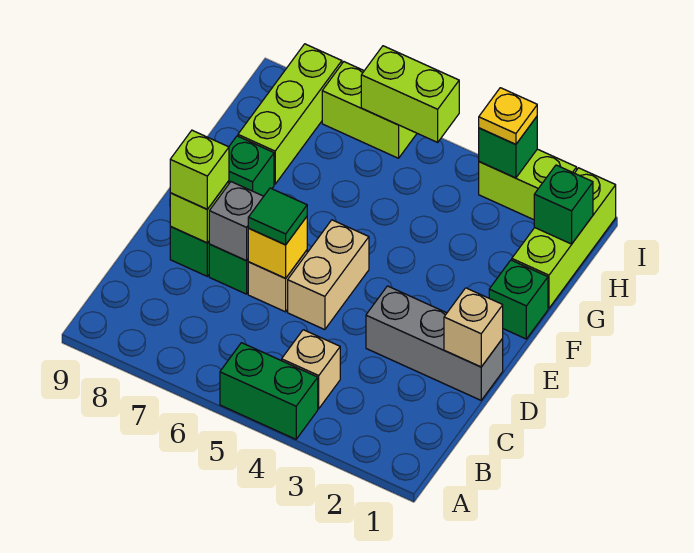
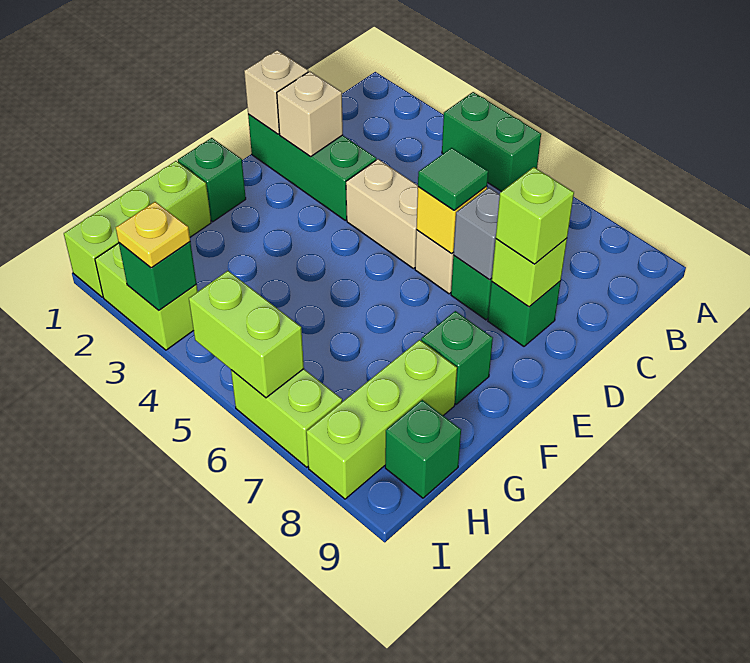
tan 1x1 brick [282,330,340,409] -> tan 1x1 brick moved to [277,71,343,156]
grey 1x3 brick [366,286,503,400] -> green 1x3 brick [248,114,376,220]
tan 1x2 brick [288,220,369,330] -> tan 1x2 brick turned to [346,159,418,269]
green 1x1 brick [534,165,593,244] -> green 1x1 brick moved to [385,400,461,498]

